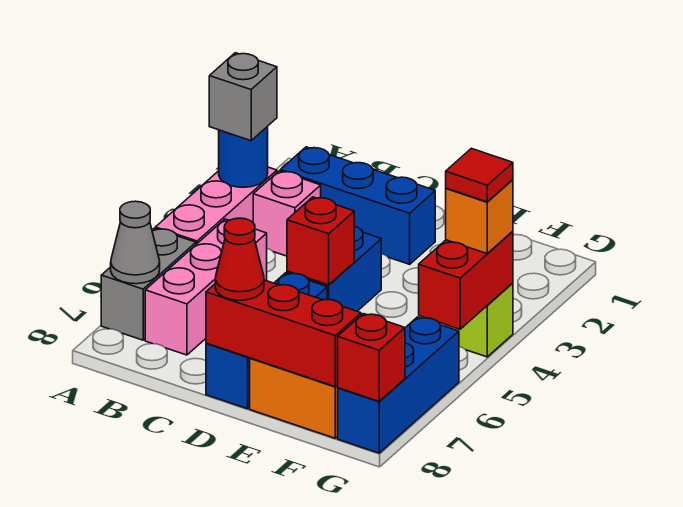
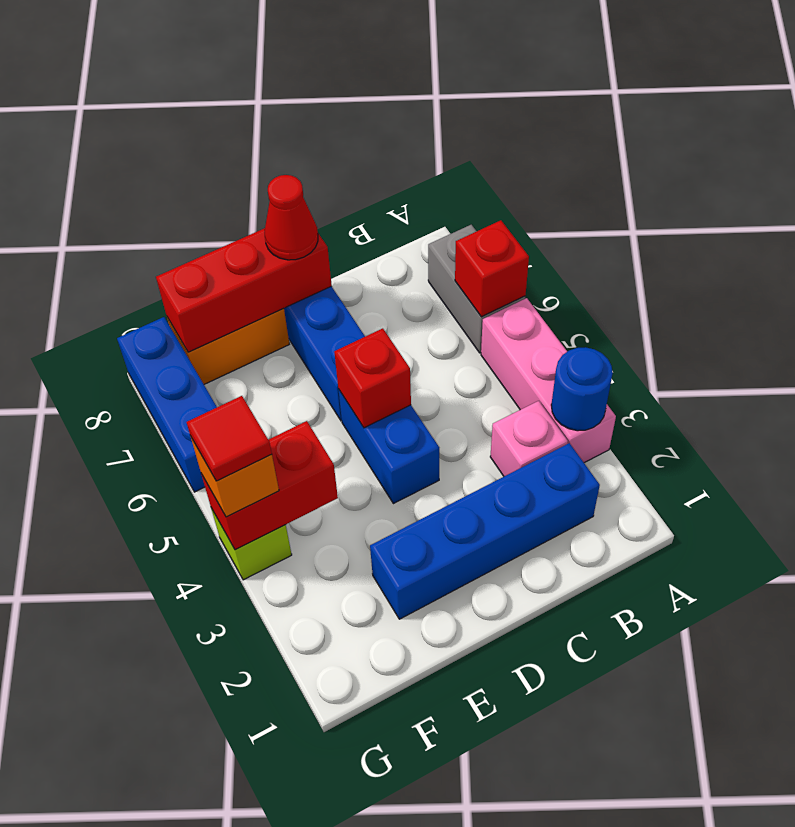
grey 1x1 brick [209,53,277,141] -> none
grey 1x1 cone [111,201,160,284] -> none
blue 1x3 brick [280,147,435,264] -> blue 1x4 brick [370,443,600,619]
pink 1x3 brick [145,219,267,355] -> none
red 1x2 brick [419,231,513,329] -> red 1x2 brick turned to [201,421,338,550]
red 1x1 brick [338,314,405,401] -> red 1x1 brick moved to [455,220,529,317]

